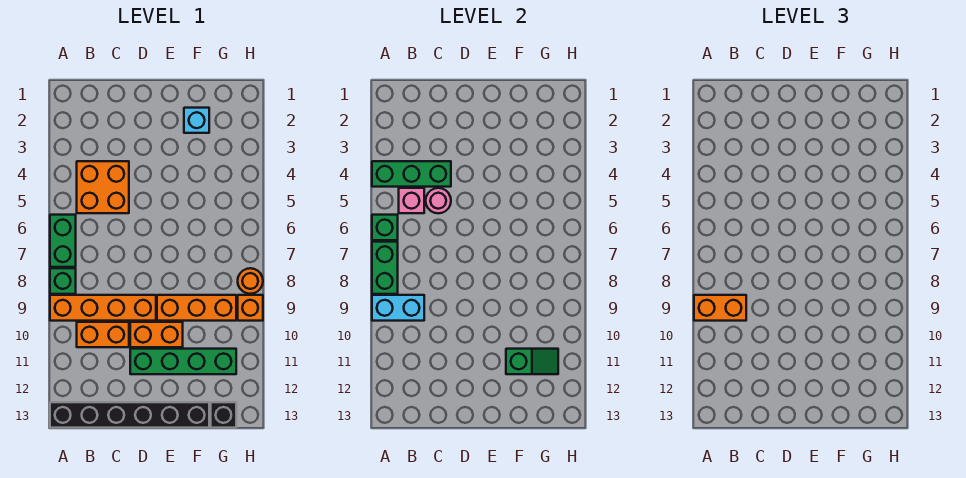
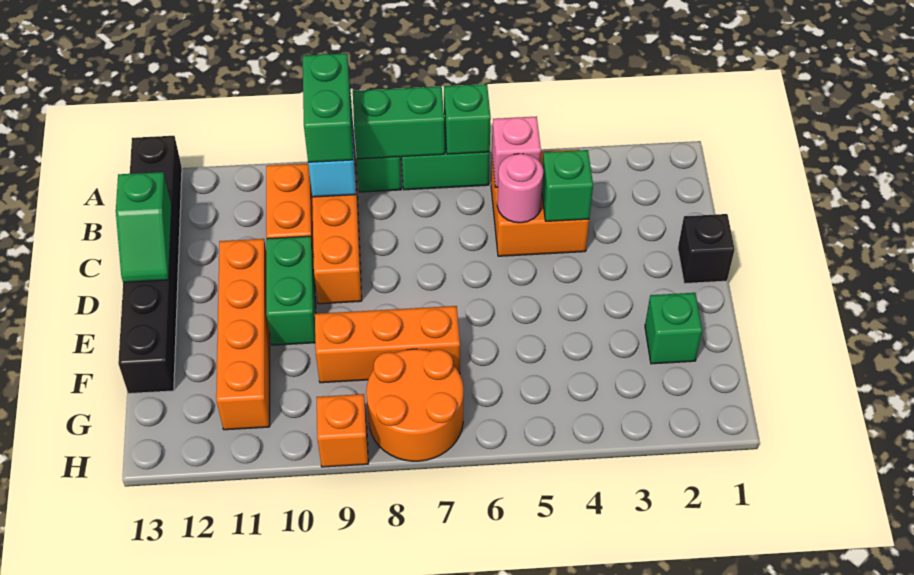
green 1x3 brick [372,161,451,187] -> green 1x1 brick [542,150,593,221]
orange 1x2 brick [694,295,746,321] -> green 1x2 brick [303,53,353,163]
orange 1x2 brick [130,322,183,347] -> green 1x2 brick [266,236,316,345]
green 1x4 brick [130,349,236,374] -> orange 1x4 brick [216,239,270,430]
orange 1x3 brick [157,295,236,321] -> orange 1x3 brick turned to [315,306,460,383]
cyan 1x1 brick [184,108,209,133] -> green 1x1 brick [645,293,702,364]
green 1x2 slope [506,349,558,374] -> green 1x2 slope moved to [116,172,172,282]
black 1x1 brick [211,402,236,428] -> black 1x1 brick moved to [678,214,735,284]
orange 1x1 round brick [238,268,263,294] -> orange 2x2 round brick [366,349,463,461]

